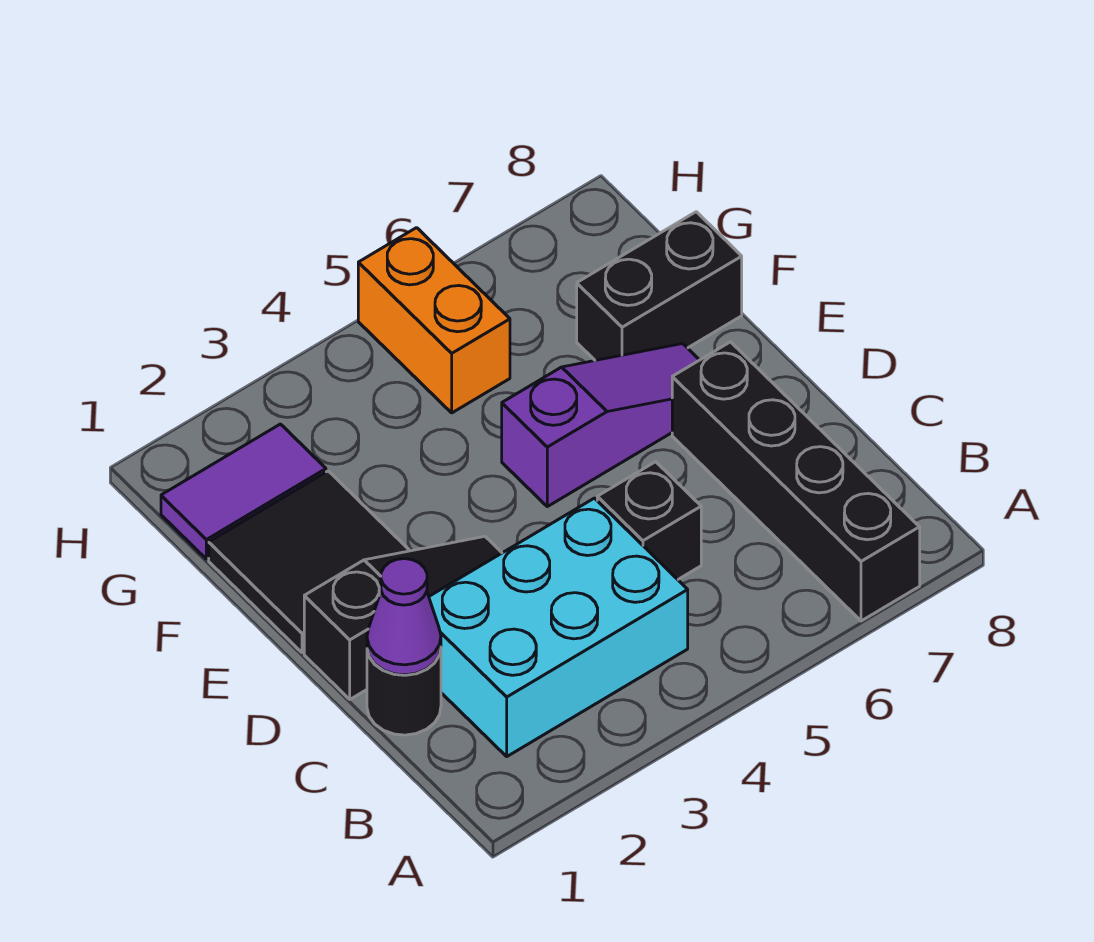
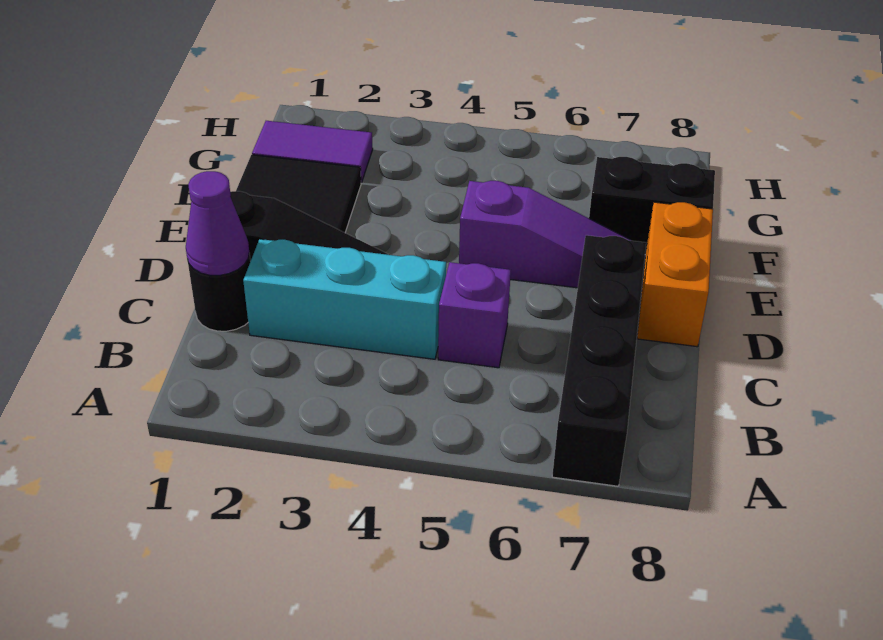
cyan 2x3 brick [429,498,688,756] -> cyan 1x3 brick [243,239,446,359]
black 1x1 brick [597,462,701,579] -> purple 1x1 brick [438,262,511,368]
orange 1x2 brick [358,228,510,413] -> orange 1x2 brick moved to [637,202,713,347]

